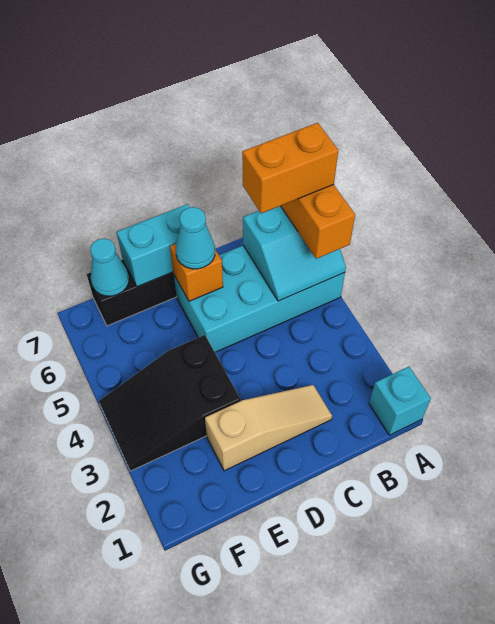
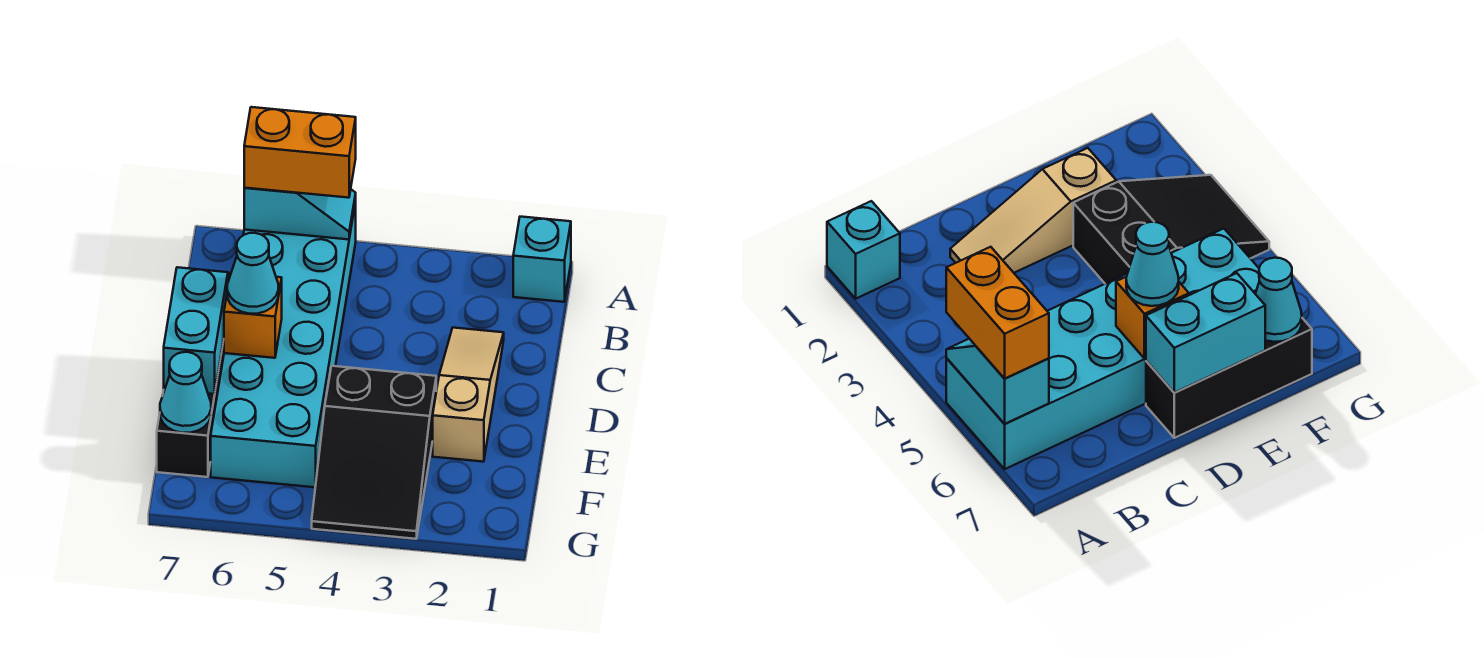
cyan 2x4 brick [174,246,345,352] -> cyan 2x6 brick [211,202,356,487]
cyan 2x2 slope [243,206,346,301] -> cyan 1x2 slope [244,188,356,240]
orange 1x2 brick [242,123,338,213] -> none

